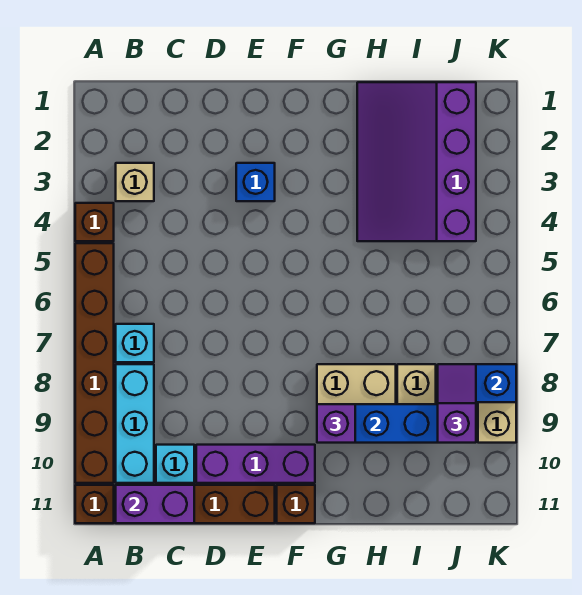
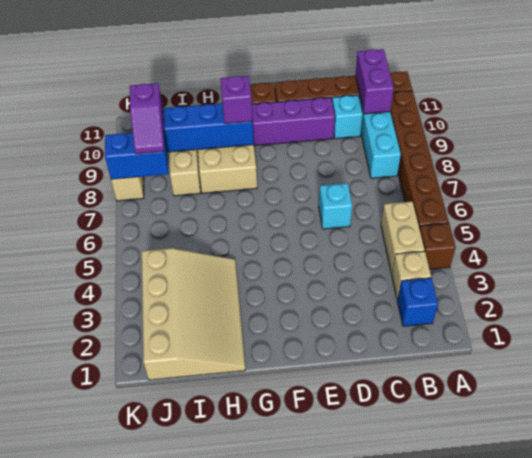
none -> tan 1x2 brick [381,201,425,273]
cyan 1x1 brick [116,324,154,362] -> cyan 1x1 brick moved to [319,183,352,229]
purple 1x2 brick [116,485,194,523] -> purple 1x2 brick turned to [355,49,394,114]
blue 1x1 brick [236,163,275,201] -> blue 1x1 brick moved to [397,278,438,326]
purple 3x4 slope [357,82,476,241] -> tan 3x4 slope [142,248,245,380]

